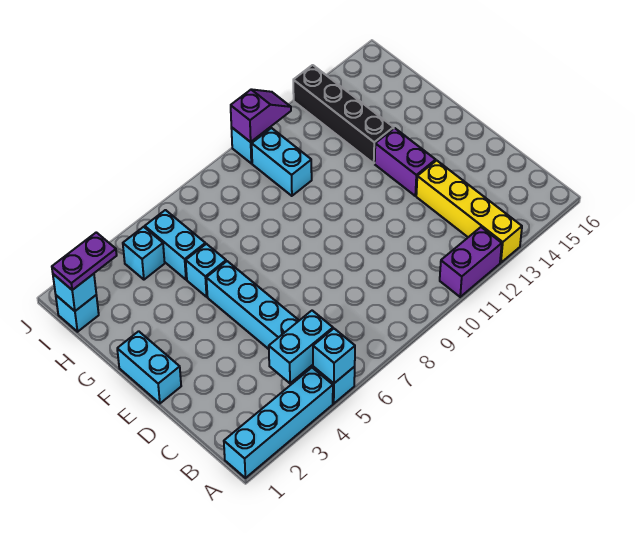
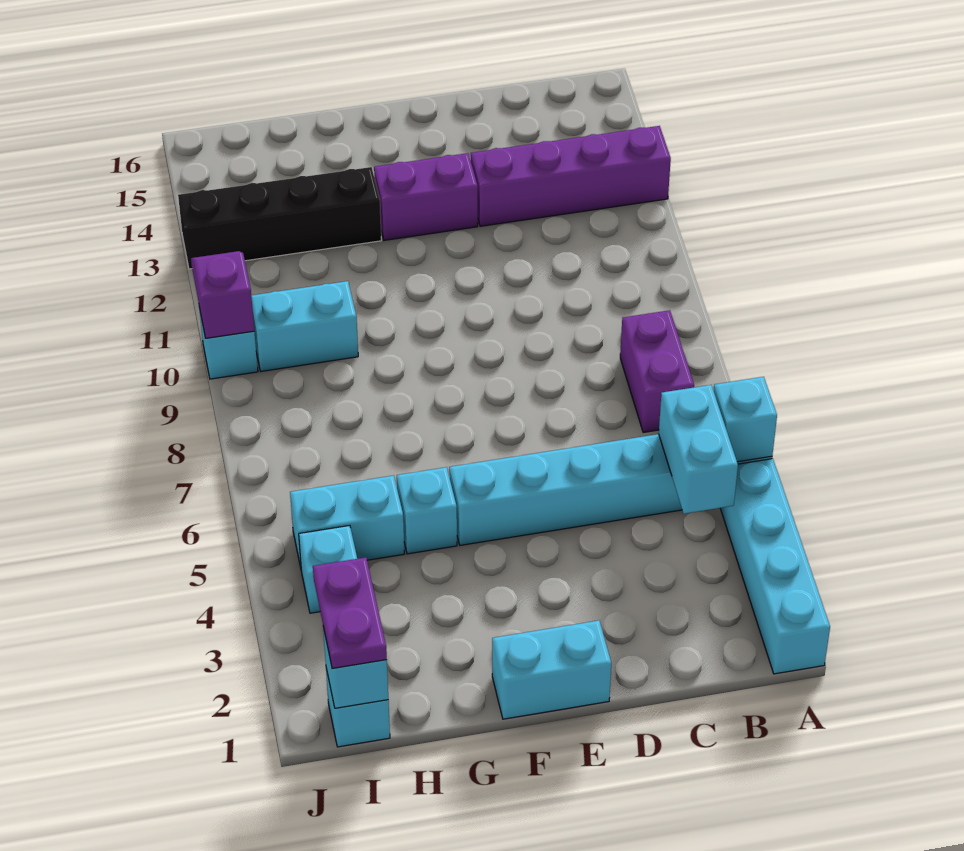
purple 1x2 brick [440,227,502,297] -> purple 1x2 brick moved to [620,310,694,432]
yellow 1x4 brick [416,160,522,263] -> purple 1x4 brick [471,126,671,226]

